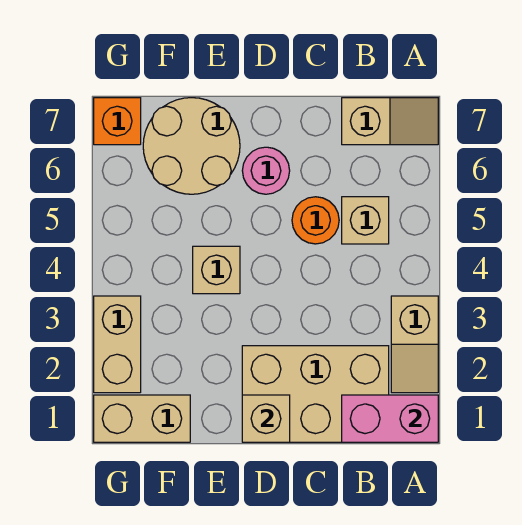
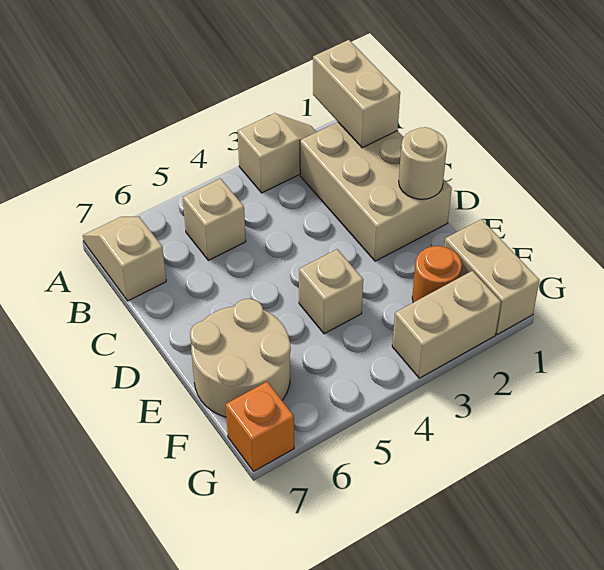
pink 1x2 brick [342,395,438,442] -> tan 1x2 brick [313,40,400,148]
orange 1x1 round brick [292,197,339,244] -> orange 1x1 round brick moved to [412,246,462,302]
tan 1x1 brick [242,395,290,442] -> tan 1x1 round brick [399,127,447,199]
pink 1x1 round brick [242,147,290,194] -> none

